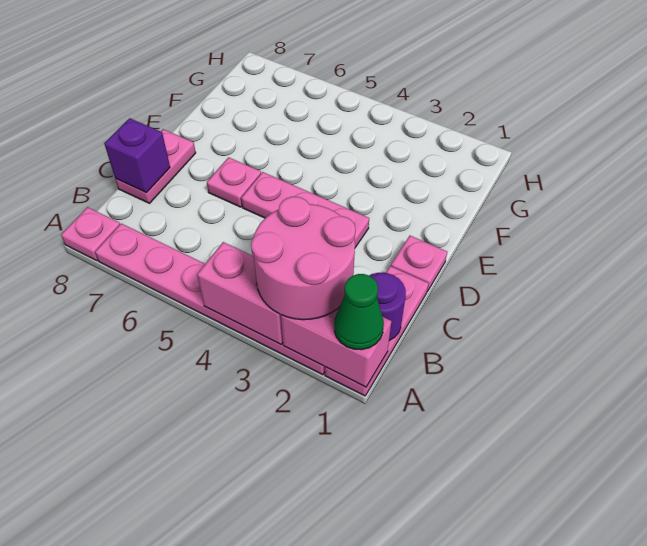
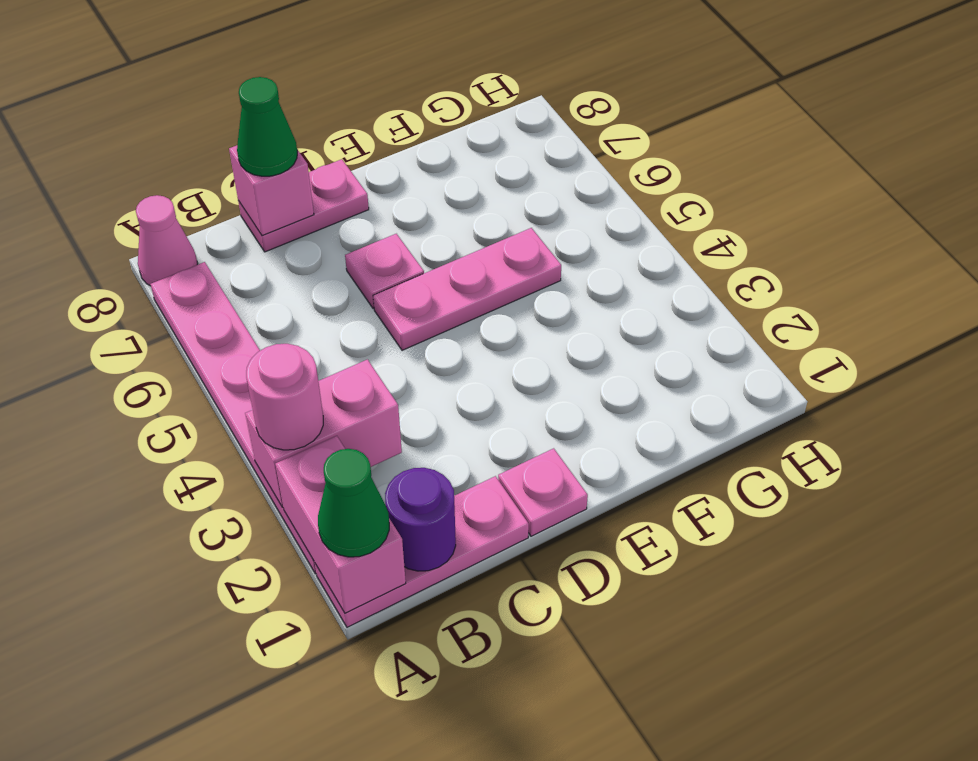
pink 2x2 round brick [251,197,355,320] -> pink 1x1 round brick [246,344,323,450]
pink 1x2 brick [197,242,283,344] -> pink 1x2 brick turned to [245,359,402,508]
pink 1x1 plate [61,207,120,261] -> pink 1x1 cone [136,195,198,286]
purple 1x1 brick [104,118,170,193] -> pink 1x1 brick [229,145,314,236]
none -> green 1x1 cone [237,77,297,176]
pink 1x3 plate [241,172,369,247] -> pink 1x3 plate turned to [373,228,561,350]

